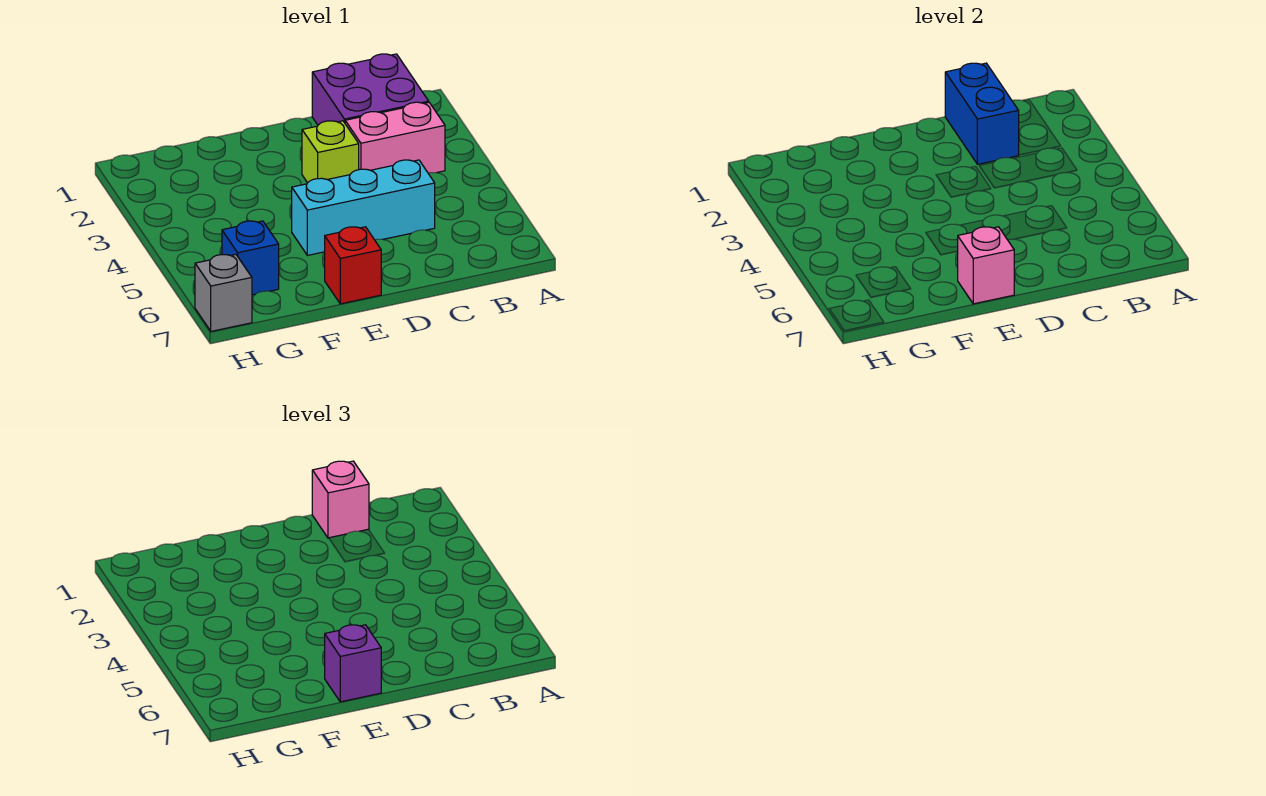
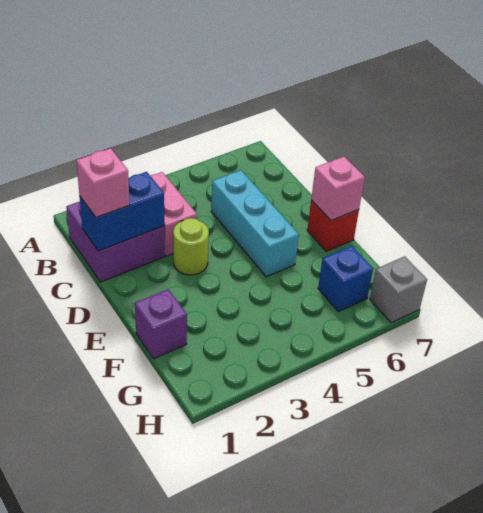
lime 1x1 brick [302,121,359,183] -> lime 1x1 round brick [173,218,209,275]
purple 1x1 brick [325,625,381,702] -> purple 1x1 brick moved to [135,289,187,359]

